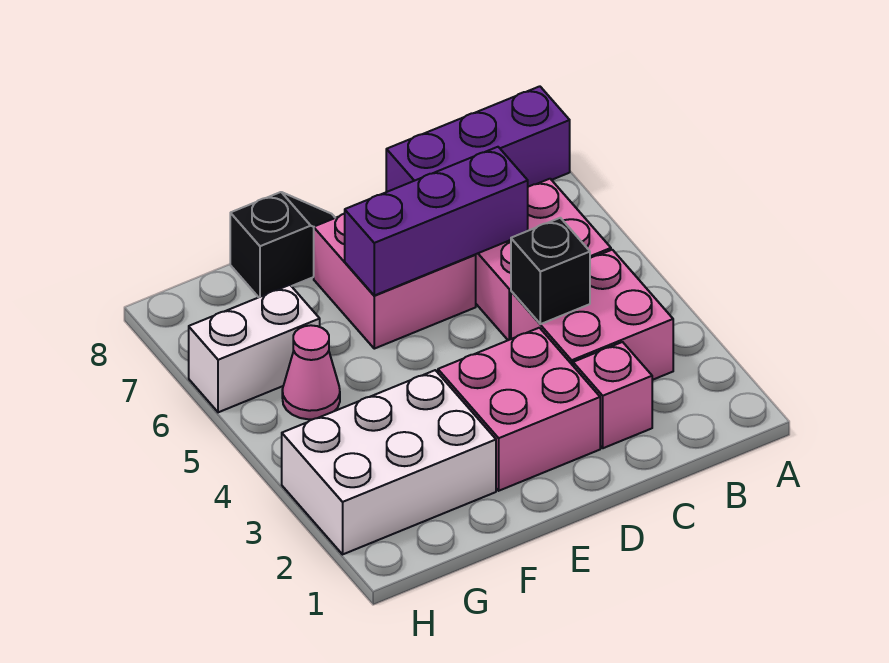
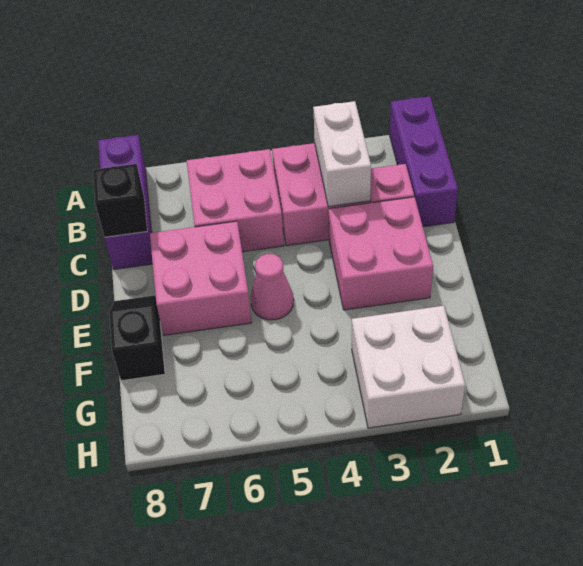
black 1x1 brick [511,218,590,324] -> black 1x1 brick moved to [93,164,147,237]
purple 1x3 brick [345,147,528,295] -> purple 1x3 brick moved to [390,96,458,227]
white 2x3 brick [282,370,496,554] -> white 2x2 brick [352,306,465,428]
pink 1x1 cone [282,325,340,419] -> pink 1x1 cone moved to [251,254,294,320]
white 1x2 brick [189,285,320,412] -> white 1x2 brick moved to [313,101,371,207]

